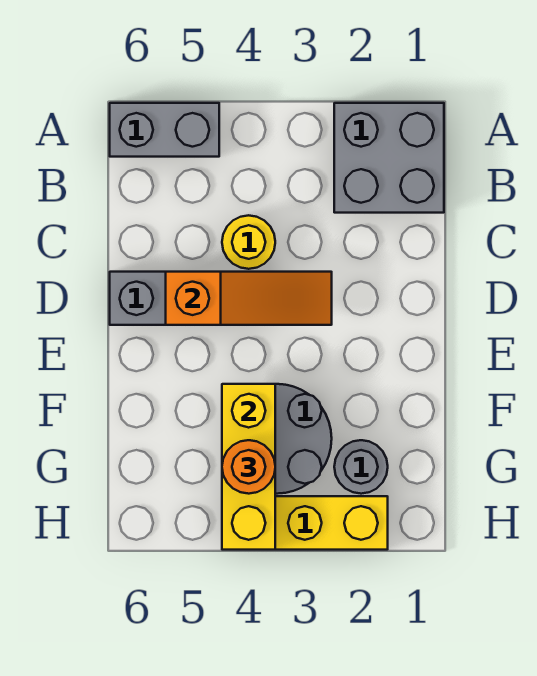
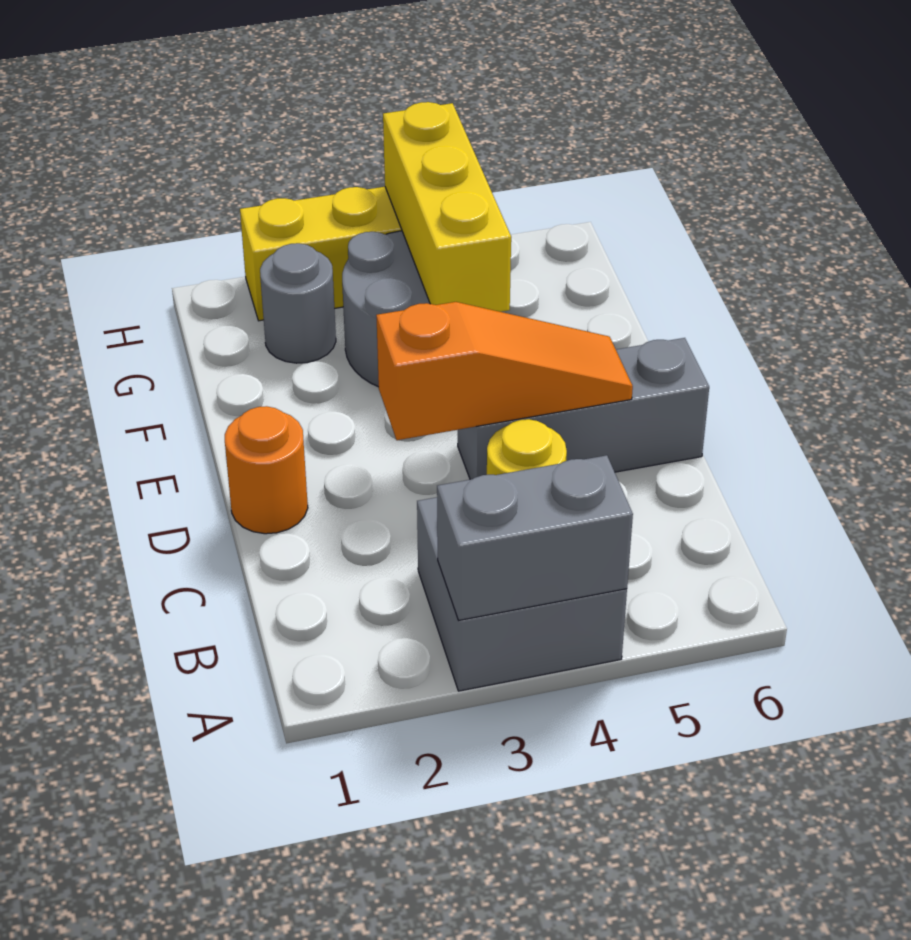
grey 2x2 brick [334,103,444,213] -> grey 2x2 brick moved to [417,497,627,691]
grey 1x2 brick [110,103,219,157] -> grey 1x2 brick moved to [437,455,633,621]
orange 1x3 slope [166,272,332,325] -> orange 1x3 slope turned to [376,302,633,440]
orange 1x1 round brick [222,440,275,494] -> orange 1x1 round brick moved to [225,406,308,534]

